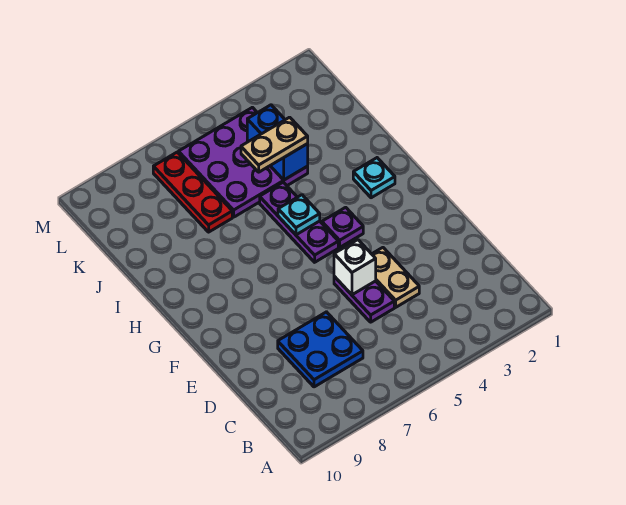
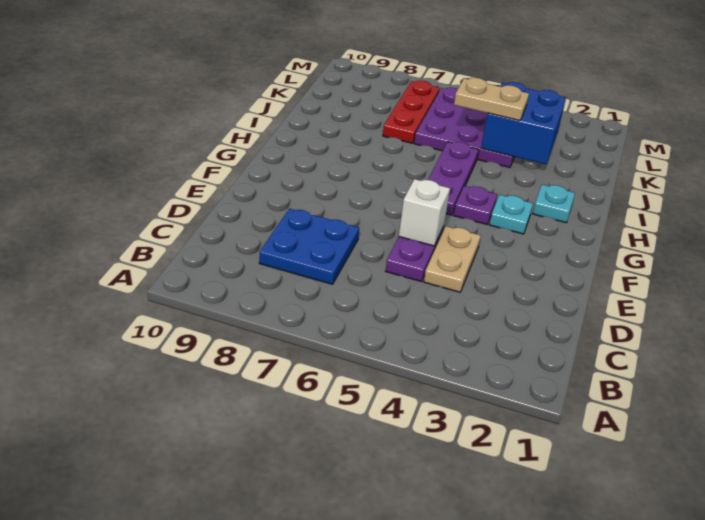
cyan 1x1 plate [278,195,320,235] -> cyan 1x1 plate moved to [489,195,533,234]
blue 1x2 brick [247,105,308,180] -> blue 2x2 brick [481,82,566,164]

